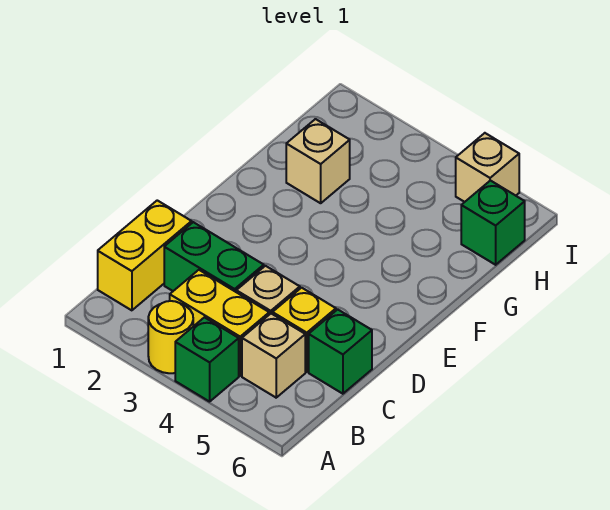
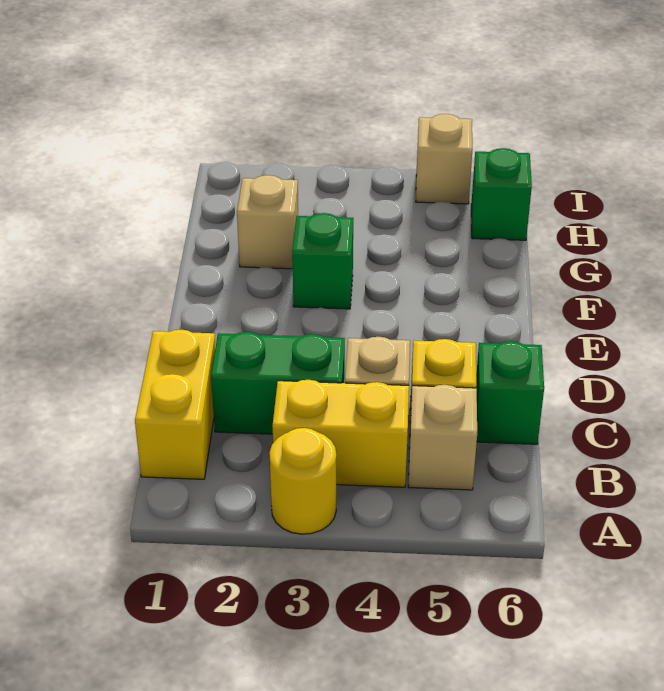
green 1x1 brick [175,317,239,402] -> green 1x1 brick moved to [292,213,353,309]

